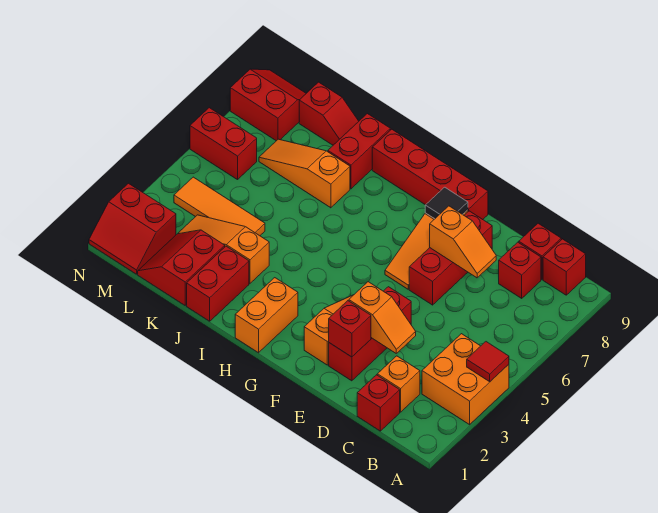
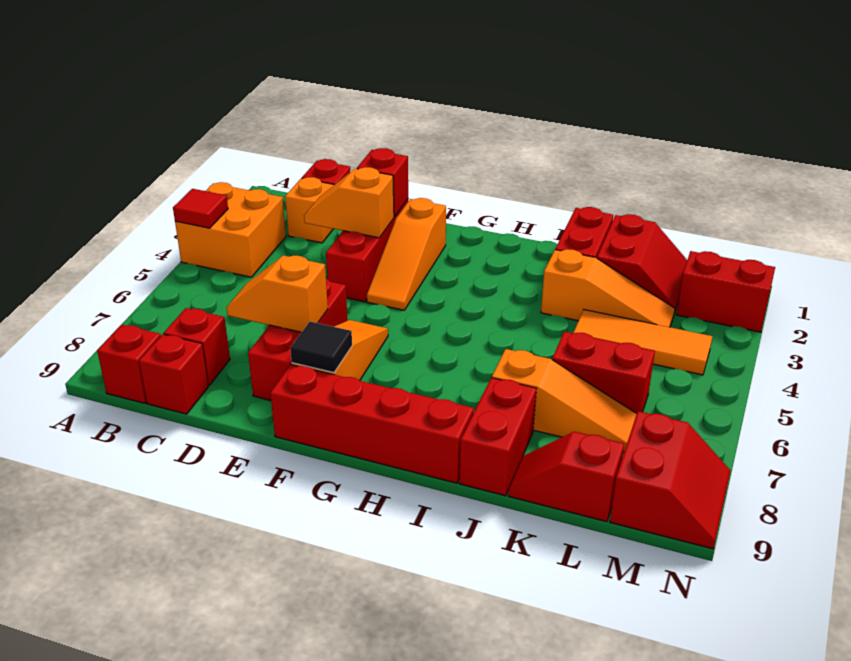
orange 1x2 brick [235,278,298,353] -> none
red 1x2 brick [190,108,257,180] -> red 1x2 brick moved to [552,332,655,413]
red 2x2 slope [230,69,306,141] -> red 2x2 slope turned to [610,411,731,549]

